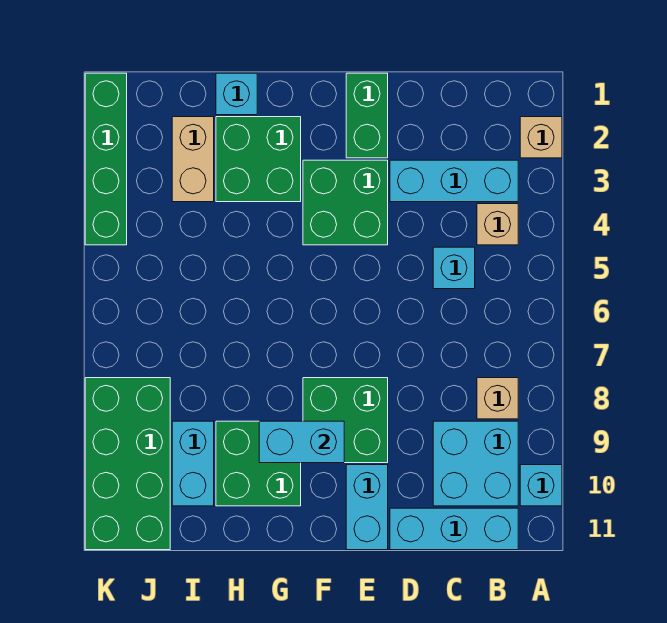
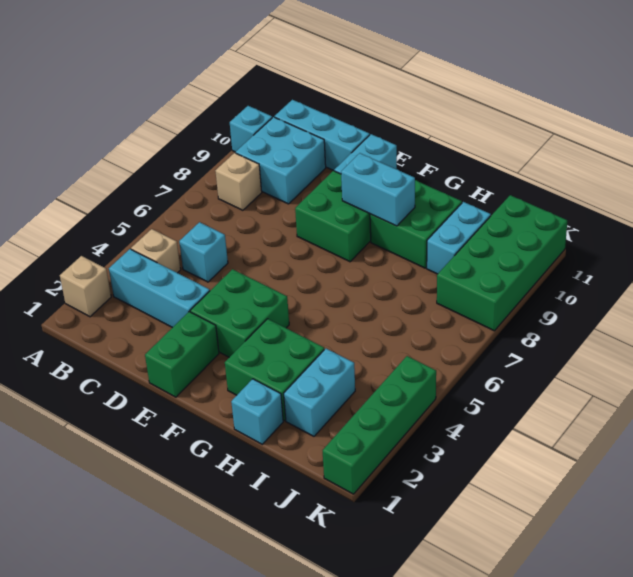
tan 1x2 brick [172,117,214,202] -> cyan 1x2 brick [284,349,355,436]

